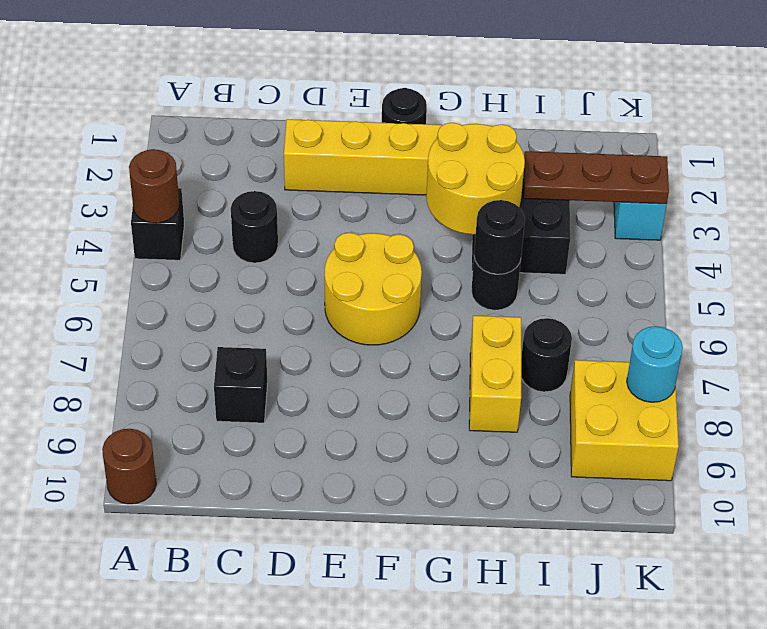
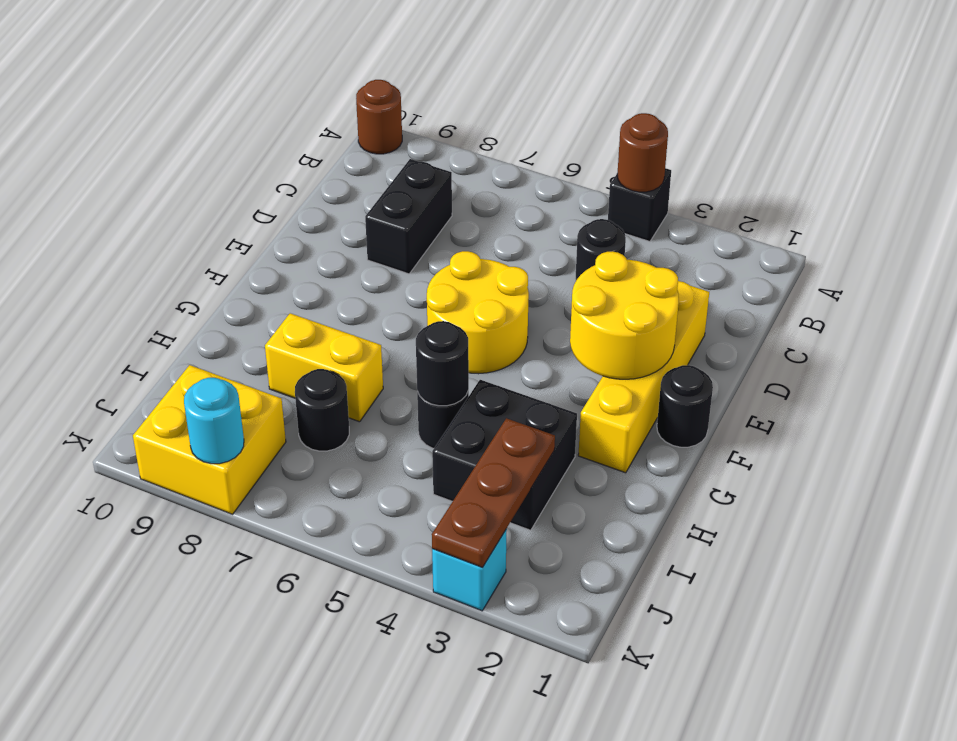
black 1x1 brick [214,347,267,423] -> black 1x2 brick [365,159,452,274]
yellow 2x2 round brick [426,123,525,235] -> yellow 2x2 round brick moved to [570,251,679,379]

